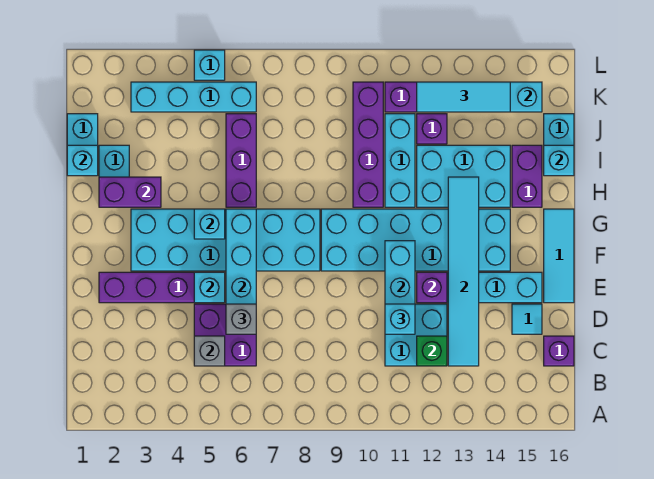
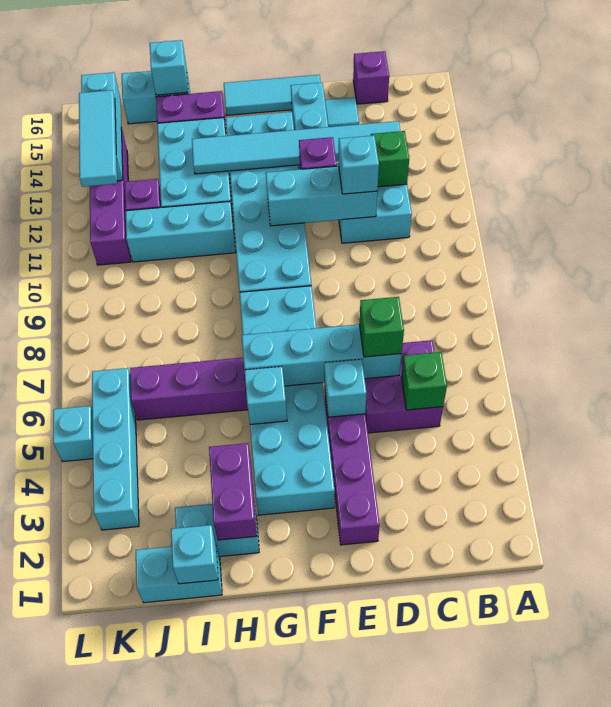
grey 1x1 brick [194,336,225,366] -> green 1x1 brick [401,352,447,410]
grey 1x1 brick [226,304,256,334] -> green 1x1 brick [359,297,404,357]
purple 1x4 brick [353,82,383,207] -> none

